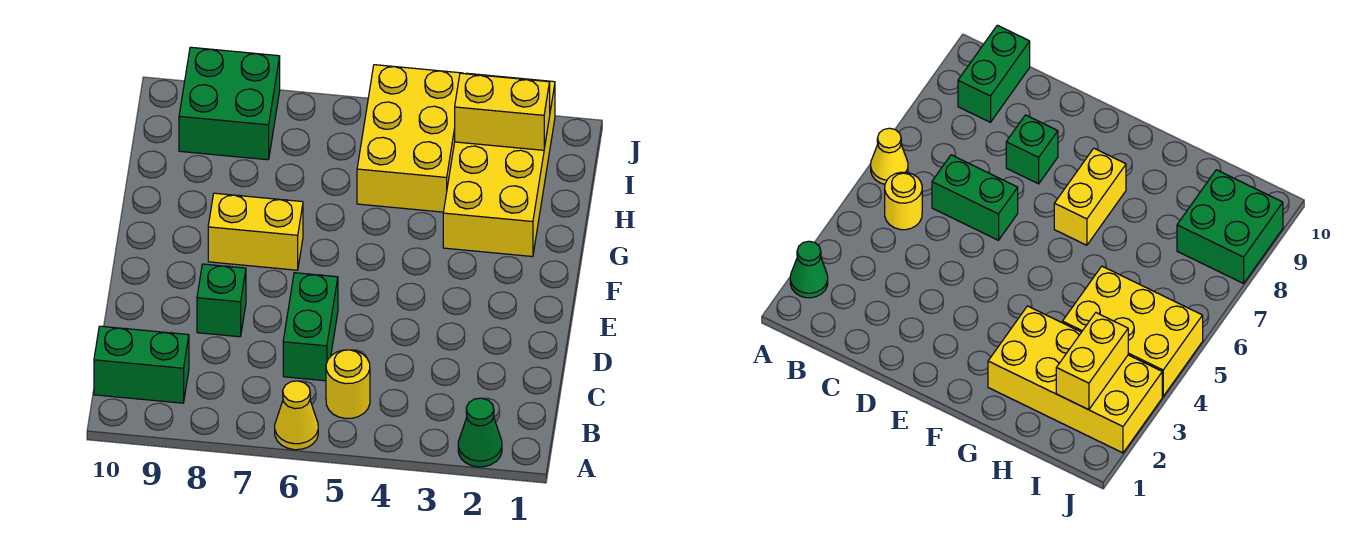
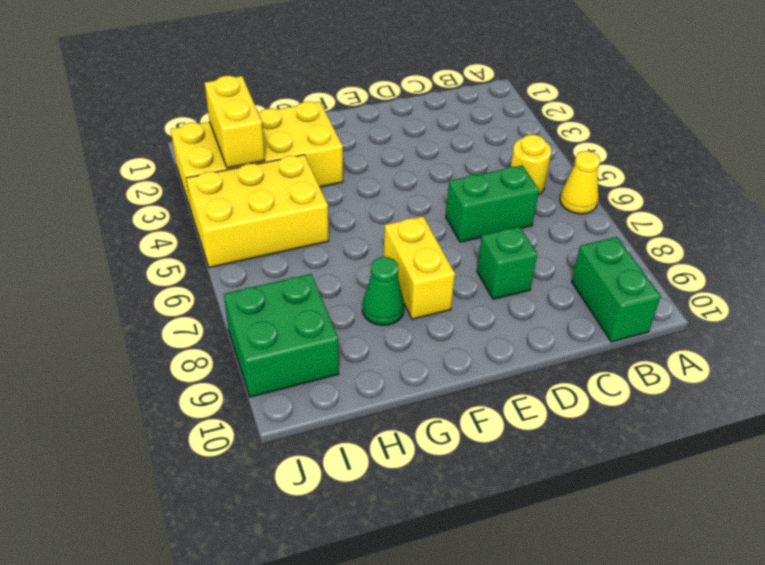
green 1x1 cone [458,398,502,467] -> green 1x1 cone moved to [362,257,404,325]

